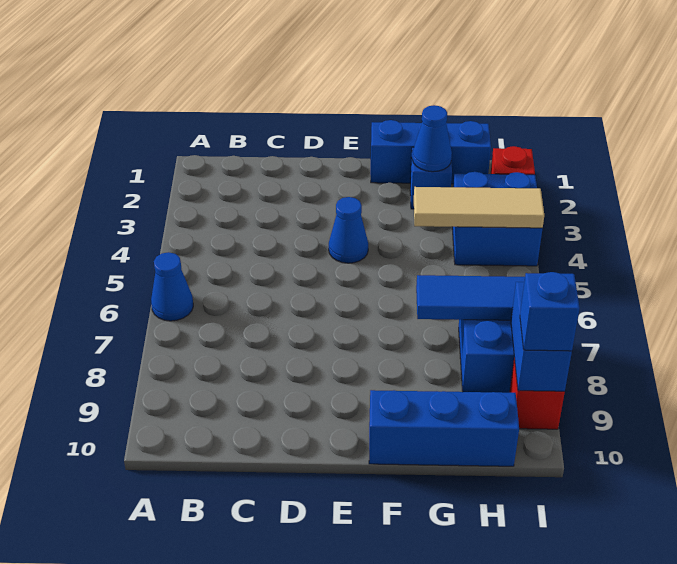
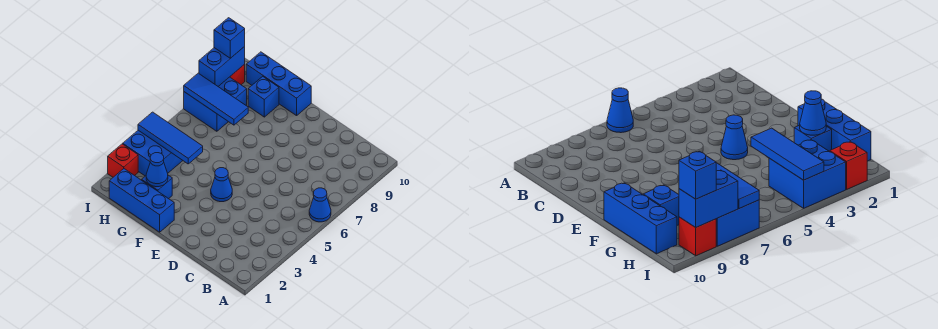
tan 1x3 tile [414,187,544,228] -> blue 1x3 tile [138,112,203,164]
none -> blue 1x1 brick [248,76,279,117]

